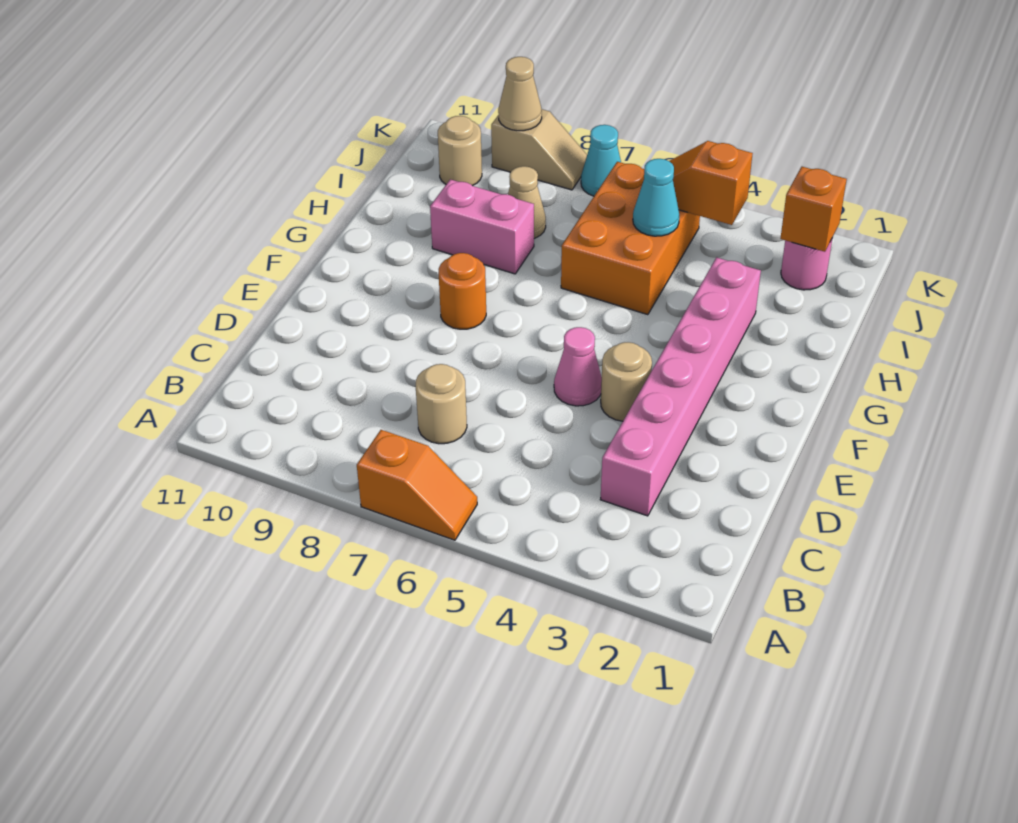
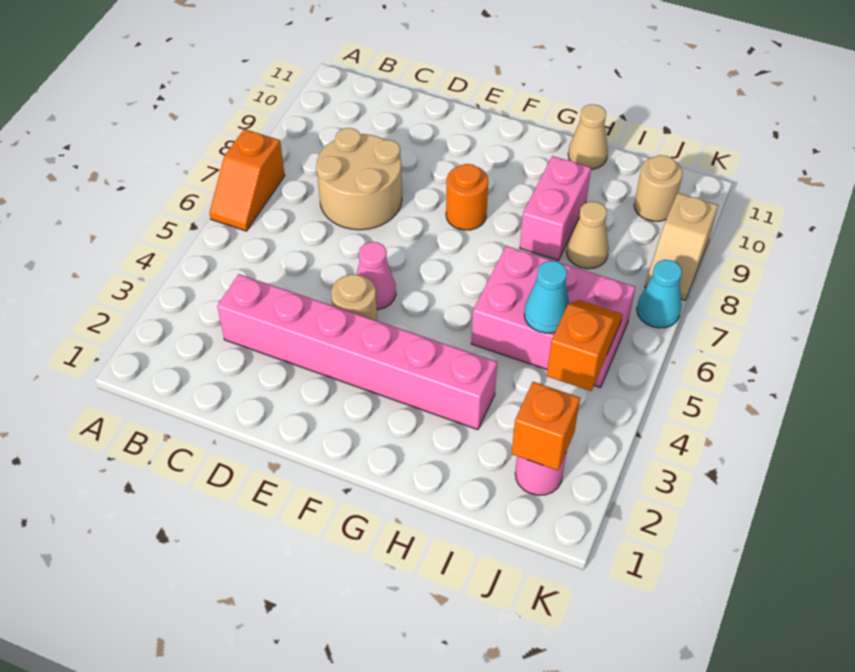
tan 1x1 round brick [416,364,467,444] -> tan 2x2 round brick [316,128,402,230]
orange 2x3 brick [561,162,700,315] -> pink 2x3 brick [471,246,635,388]
tan 1x1 cone [498,57,542,131] -> tan 1x1 cone moved to [568,104,608,169]

